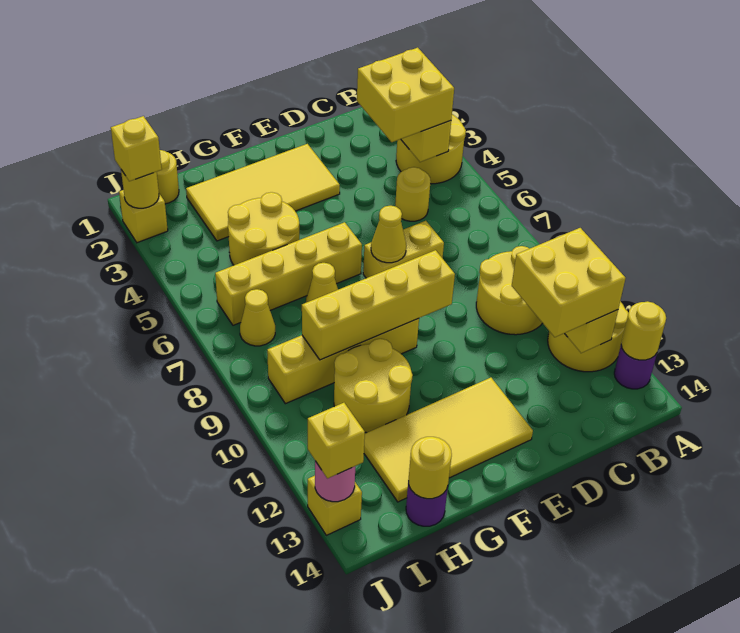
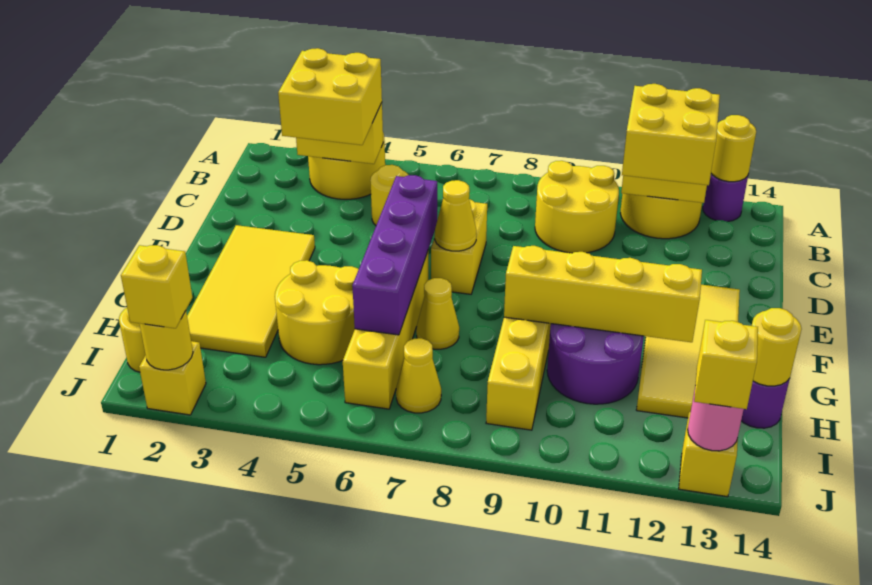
none -> purple 1x4 brick [352,175,437,335]
yellow 1x4 brick [302,250,455,360] -> yellow 1x4 brick turned to [504,246,702,342]
yellow 2x2 round brick [334,339,413,433] -> purple 2x2 round brick [547,324,644,404]

